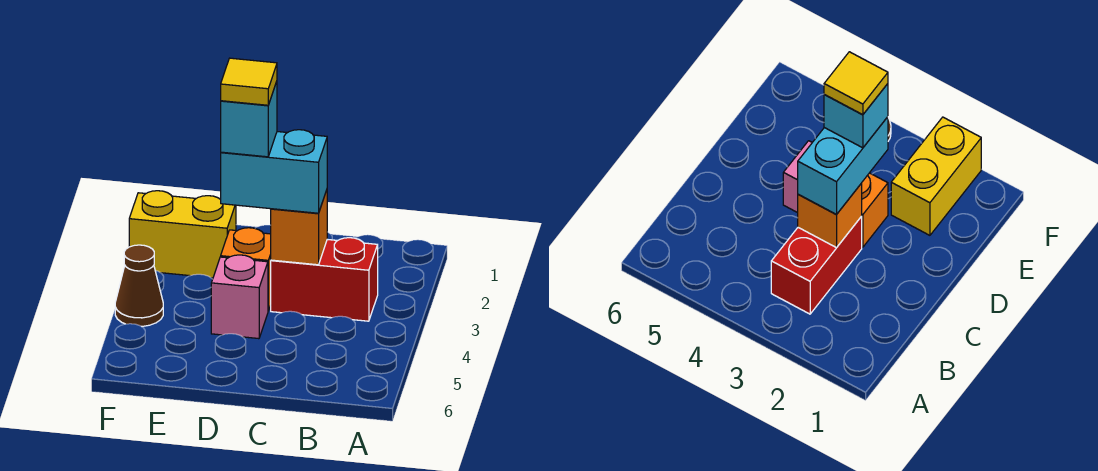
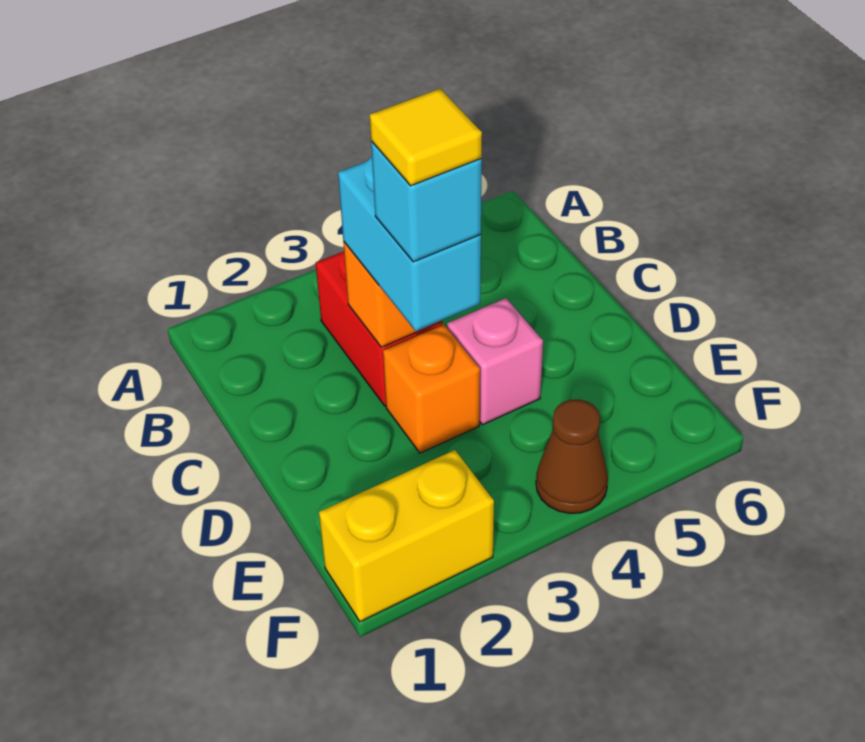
yellow 1x2 brick [129,191,236,278] -> yellow 1x2 brick turned to [319,450,494,622]

